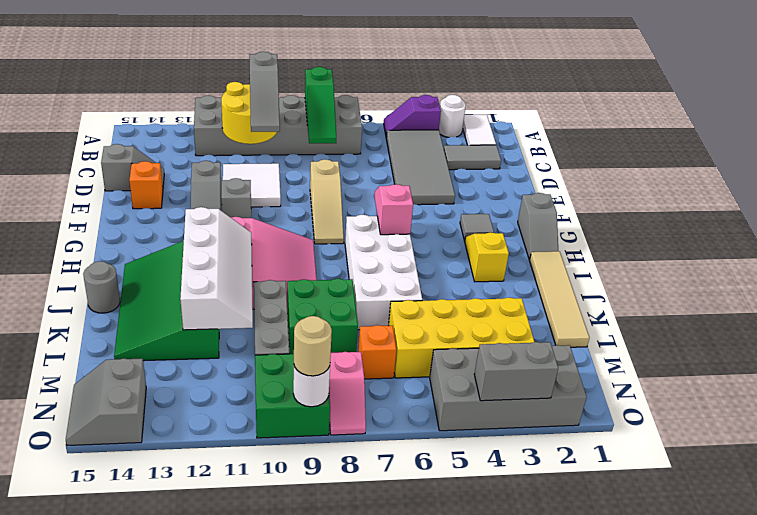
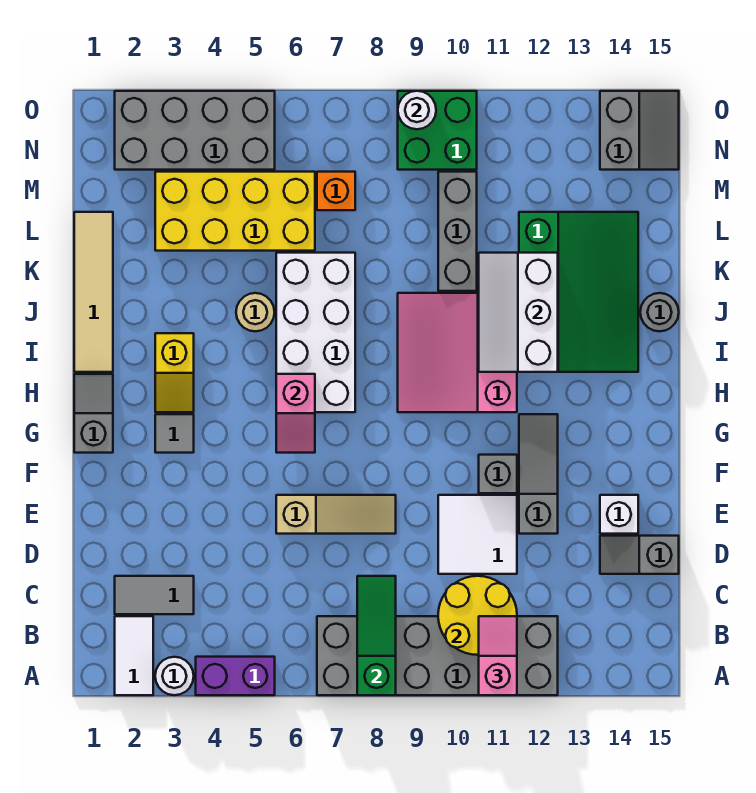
purple 1x2 slope [384,95,441,136] -> purple 1x2 brick [196,657,275,695]
grey 2x4 tile [386,130,455,205] -> none
grey 1x3 slope [249,52,280,132] -> none
tan 1x3 slope [310,159,344,244] -> tan 1x3 slope turned to [276,495,396,534]
orange 1x1 brick [129,161,163,209] -> white 1x1 brick [600,495,638,534]
white 2x4 slope [180,207,253,330] -> white 2x3 slope [479,253,558,372]
green 2x2 brick [287,279,358,354] -> none
pink 1x2 slope [329,352,366,435] -> pink 1x2 slope moved to [479,616,517,695]
grey 1x2 brick [474,342,558,401] -> none
tan 1x1 round brick [294,316,332,376] -> tan 1x1 round brick moved to [236,293,274,331]

